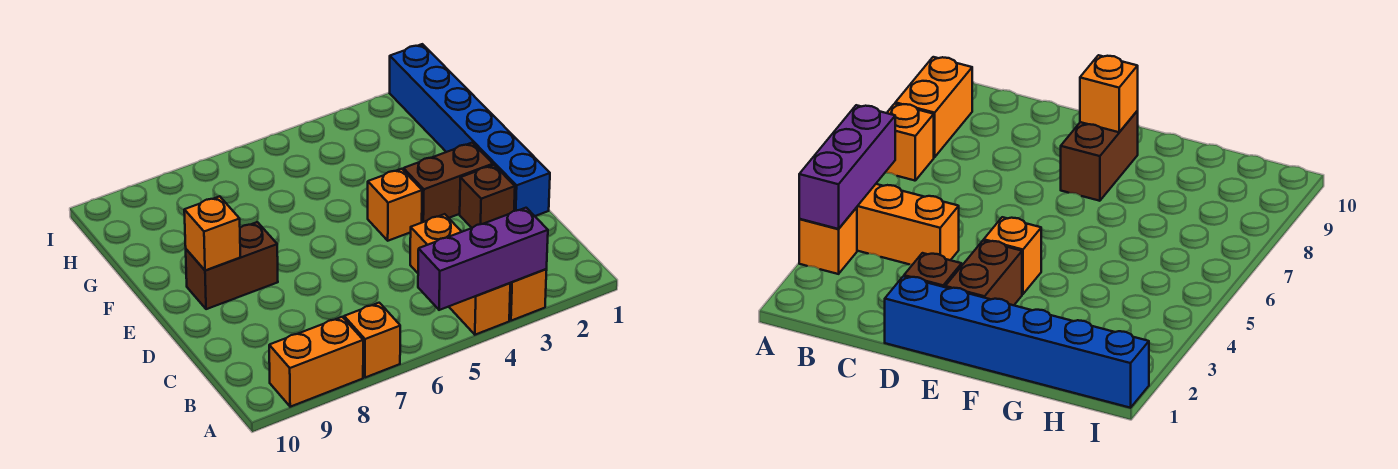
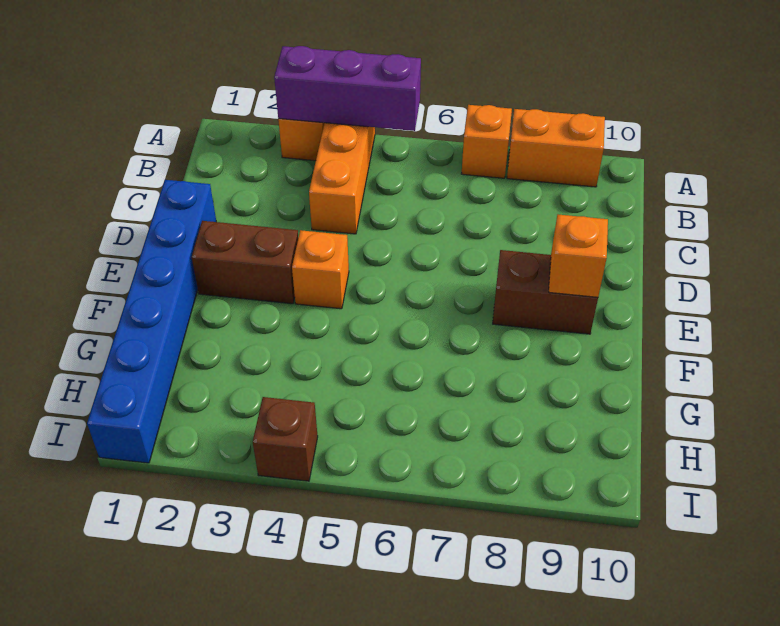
brown 1x1 brick [460,165,515,228] -> brown 1x1 brick moved to [253,397,318,481]

